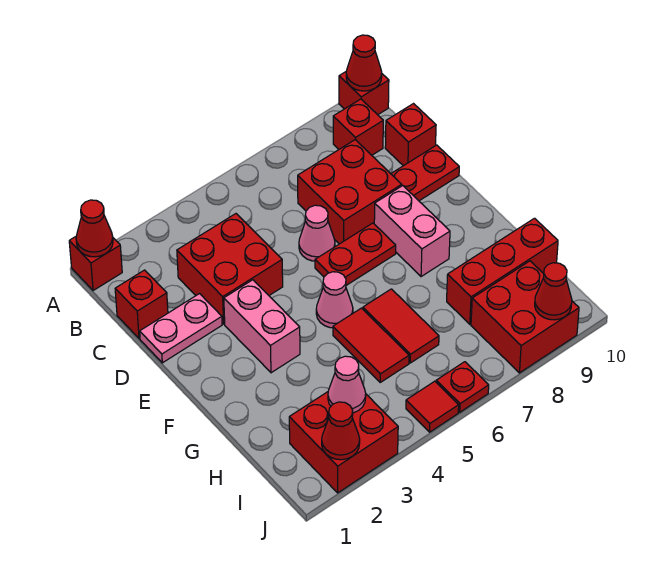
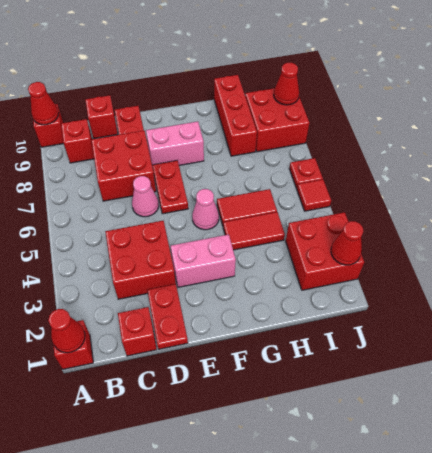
pink 1x2 plate [140,294,222,363] -> red 1x2 plate [147,284,188,349]
red 1x2 tile [363,289,439,363] -> red 1x2 tile moved to [223,212,285,250]
pink 1x1 cone [328,356,366,413] -> none

